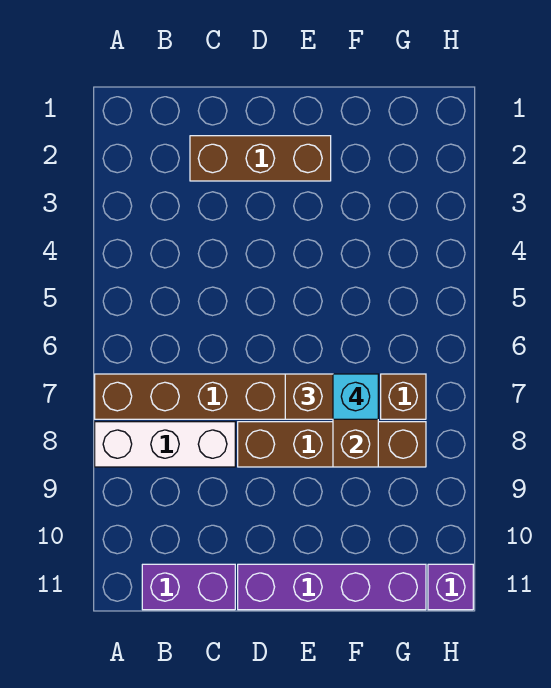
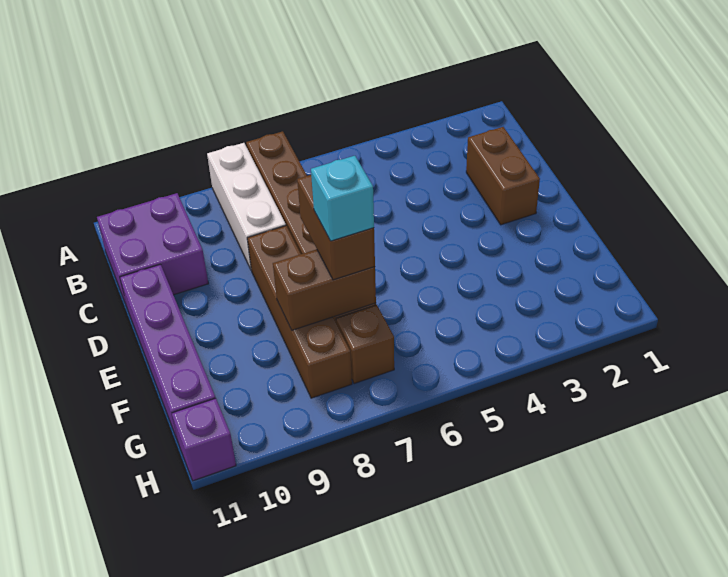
purple 1x2 brick [142,564,235,610] -> purple 2x2 brick [97,193,208,306]
brown 1x3 brick [190,136,331,181] -> brown 1x2 brick [466,127,540,225]

